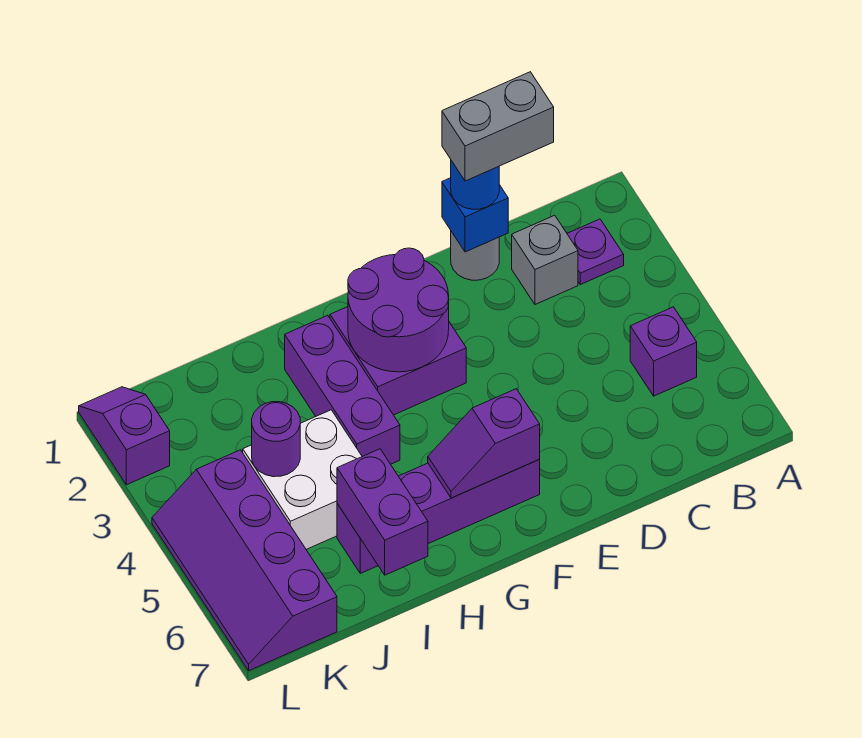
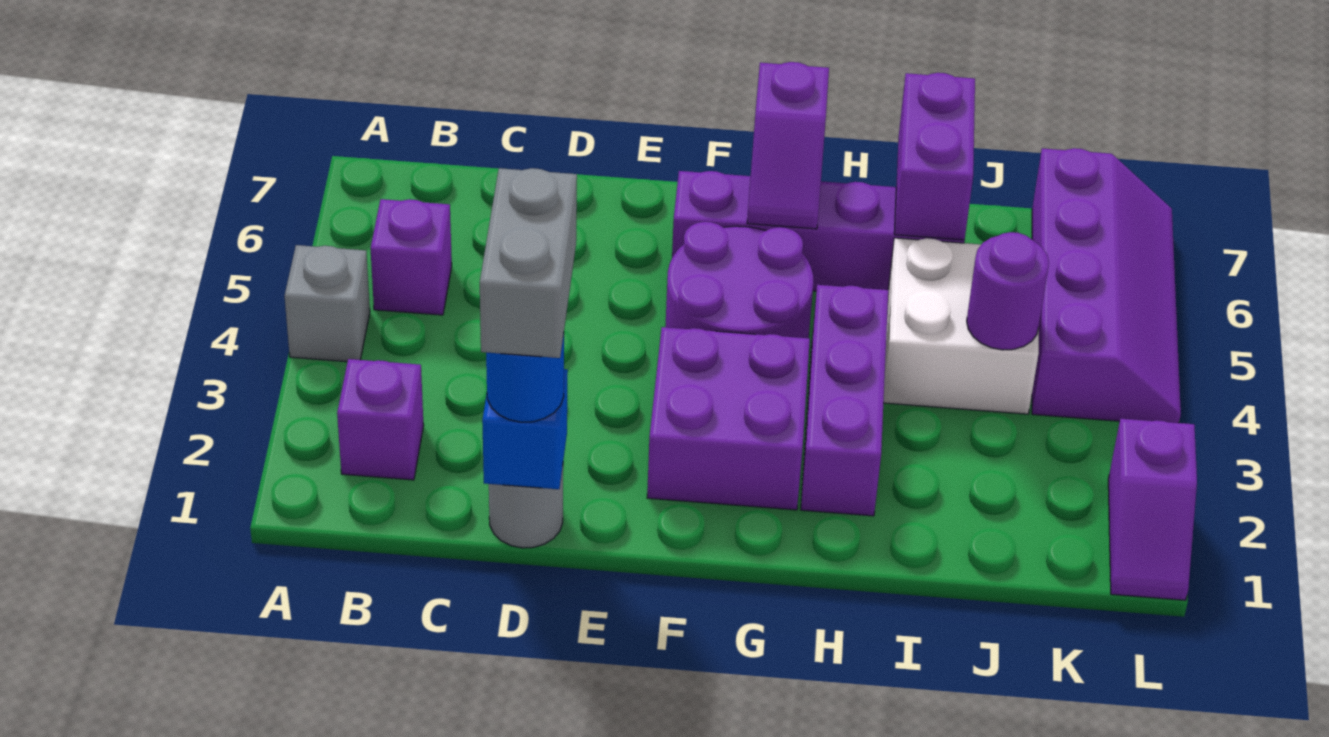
purple 1x1 plate [567,219,624,285] -> purple 1x1 brick [337,359,424,480]
grey 1x2 brick [442,72,554,181] -> grey 1x2 brick turned to [480,168,577,358]
grey 1x1 brick [512,215,578,305] -> grey 1x1 brick moved to [285,245,370,362]
purple 2x2 round brick [348,248,449,372] -> purple 2x2 round brick moved to [665,222,813,338]
purple 1x2 slope [428,389,540,498] -> purple 1x2 slope turned to [747,62,829,229]

